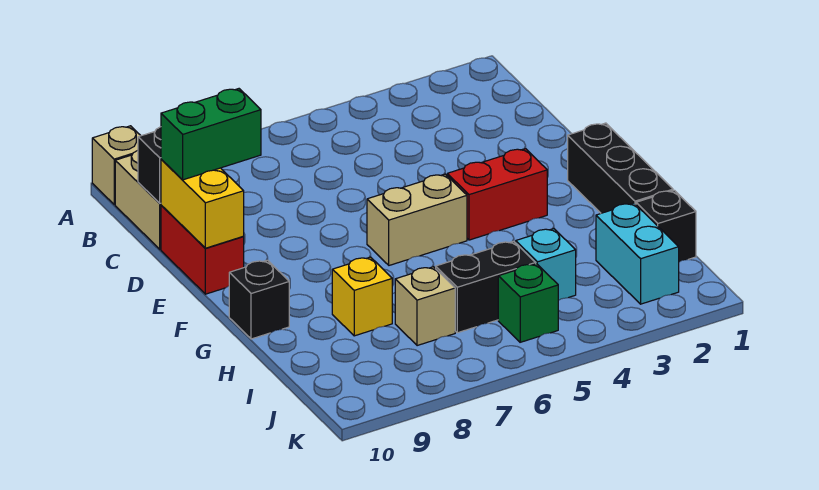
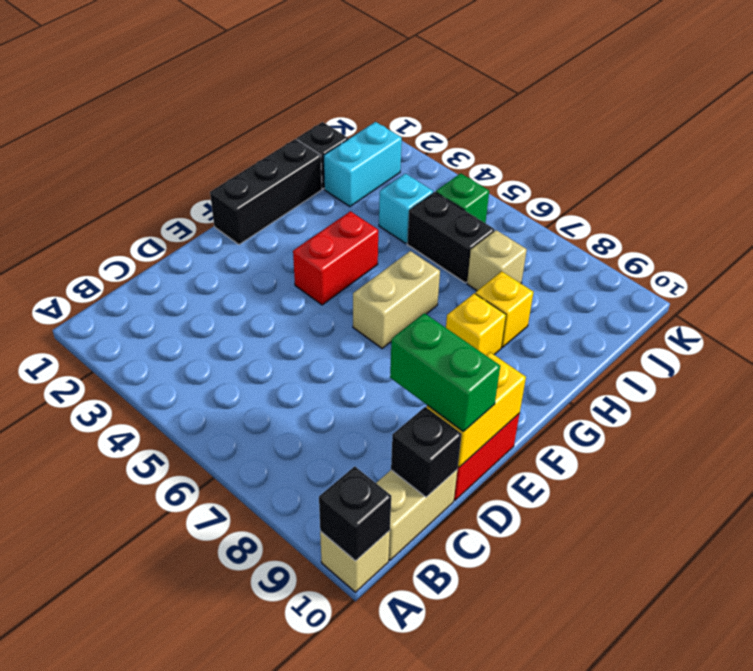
red 1x2 brick [447,149,547,240] -> red 1x2 brick turned to [293,211,378,305]
tan 1x2 brick [367,174,467,265] -> tan 1x2 brick turned to [353,251,440,348]
none -> yellow 1x1 brick [446,293,506,355]
black 1x1 brick [229,260,289,339] -> black 1x1 brick moved to [319,466,391,561]

